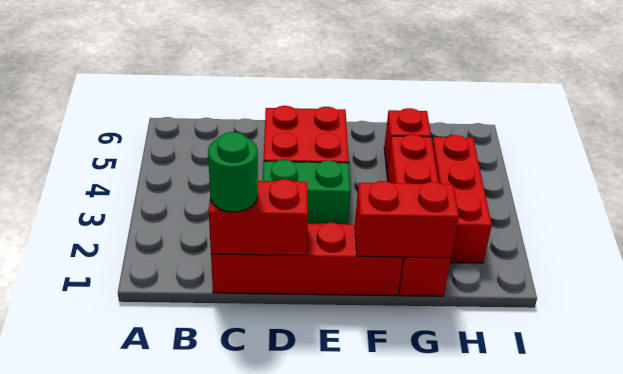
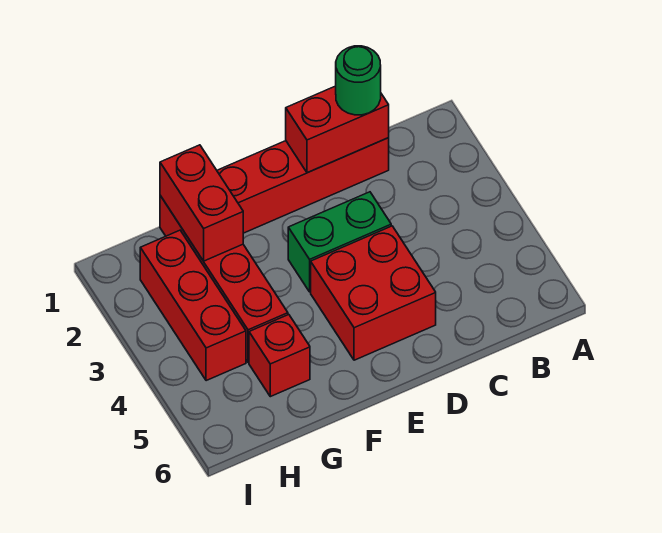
red 1x2 brick [355,181,459,258] -> red 1x2 brick turned to [160,145,243,261]

